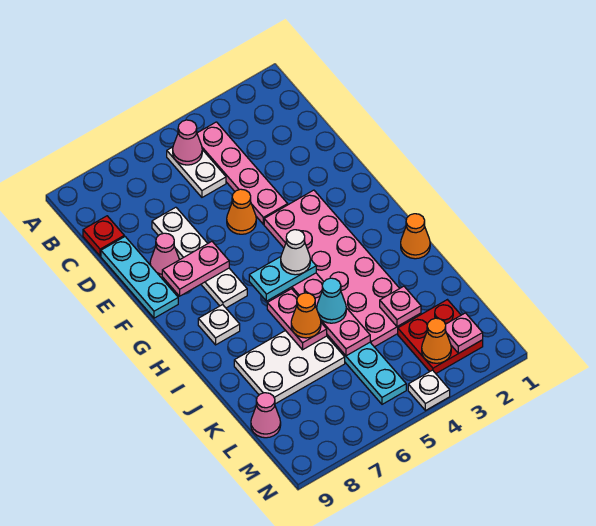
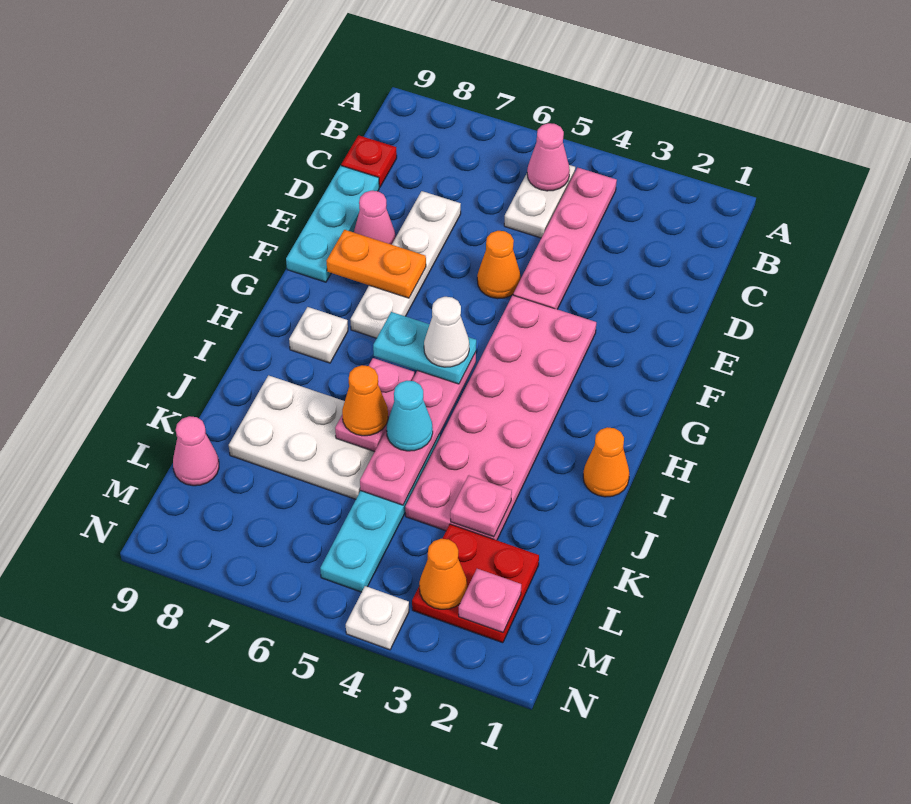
pink 1x2 plate [162,242,229,296] -> orange 1x2 plate [327,230,426,298]

